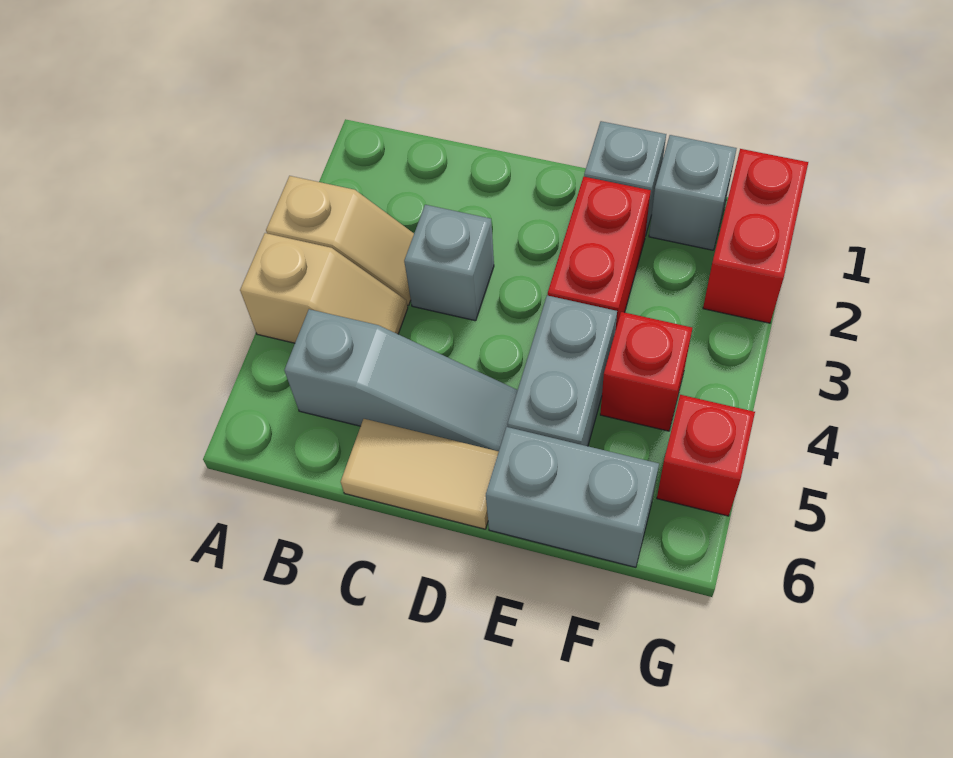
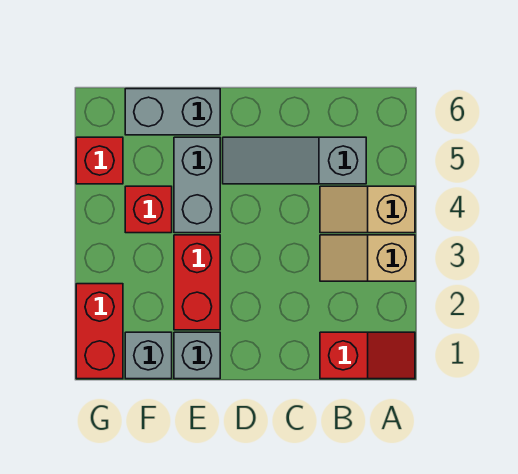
none -> red 1x2 slope [320,332,415,379]
grey 1x1 brick [404,205,494,321] -> none
tan 1x2 tile [341,419,499,529] -> none

